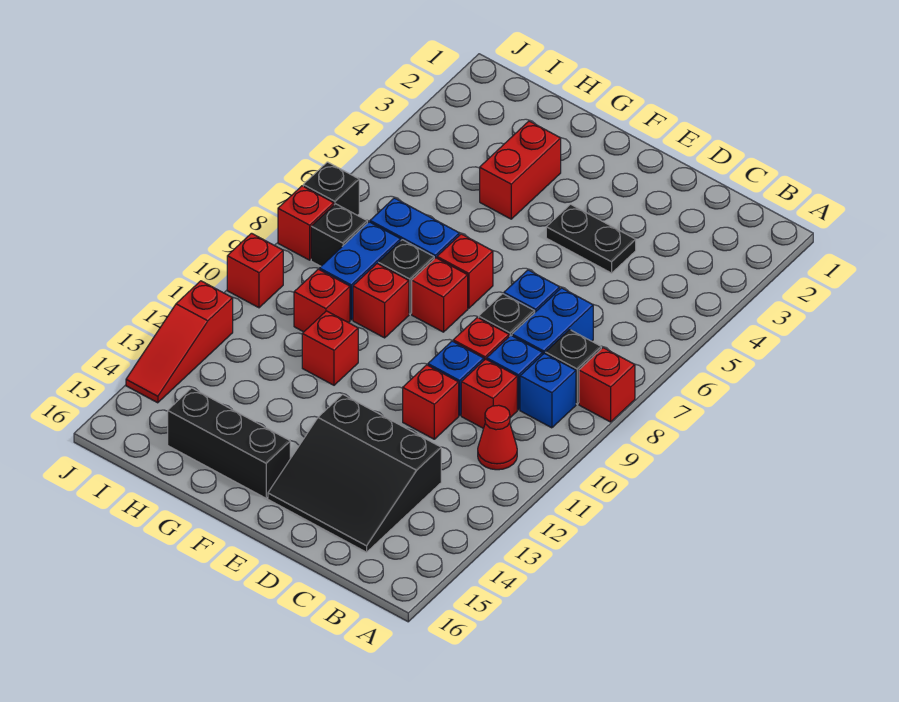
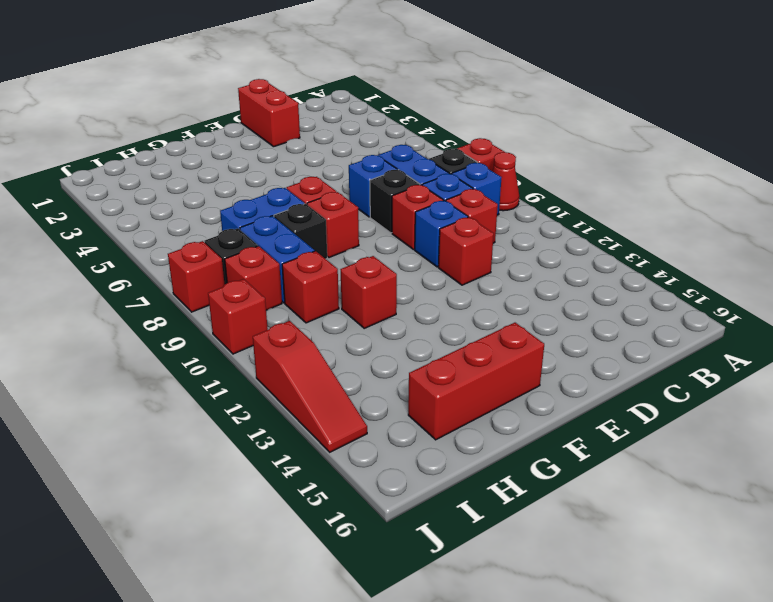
red 1x1 cone [478,405,517,470] -> red 1x1 cone moved to [493,152,519,211]
black 3x3 slope [268,394,441,552] -> none
black 1x2 plate [546,204,636,273] -> none
black 1x3 brick [168,388,290,498] -> red 1x3 brick [408,323,544,440]
red 1x2 brick [480,121,561,219] -> red 1x2 brick moved to [238,79,300,147]
red 1x1 brick [353,264,409,338] -> red 1x1 brick moved to [225,246,282,310]
black 1x1 brick [303,162,359,215] -> none

